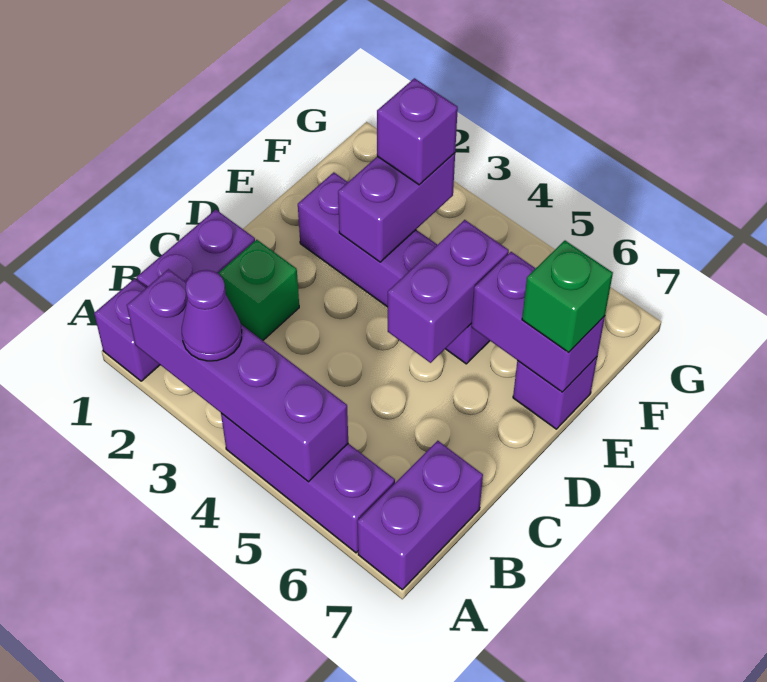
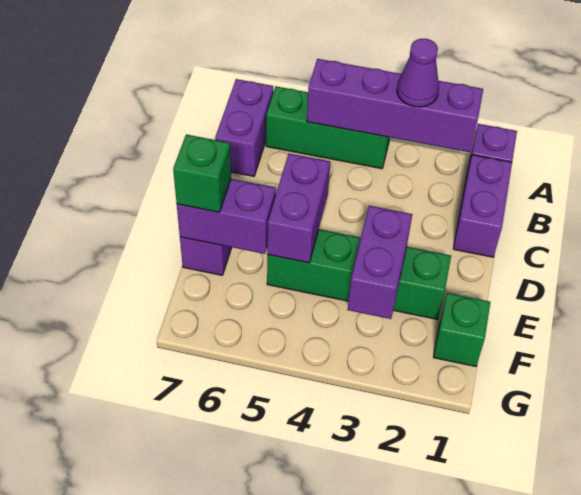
purple 1x3 brick [221,413,395,553] -> green 1x3 brick [266,86,390,169]
green 1x1 brick [219,240,299,340] -> green 1x1 brick moved to [434,293,490,366]
purple 1x4 brick [298,172,490,364] -> green 1x4 brick [267,229,451,319]
purple 1x1 brick [377,78,458,185] -> none

